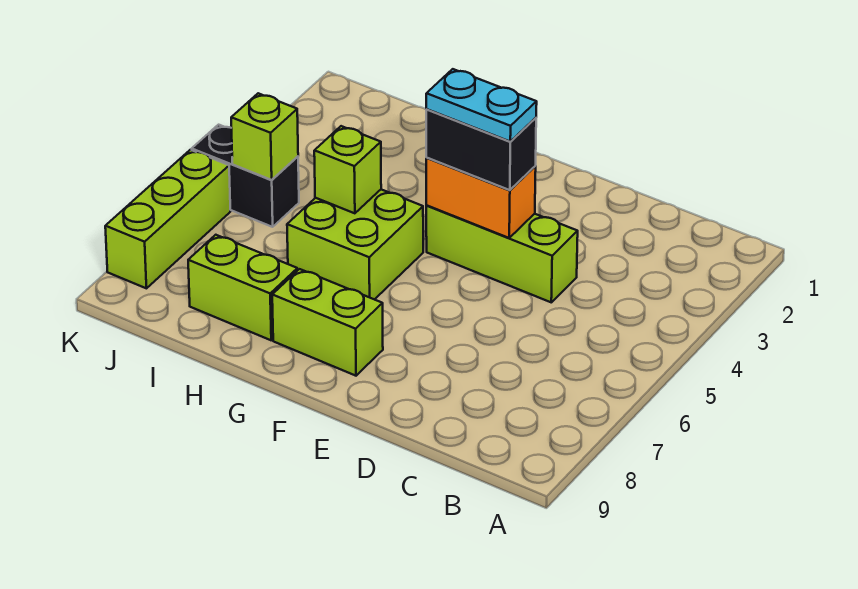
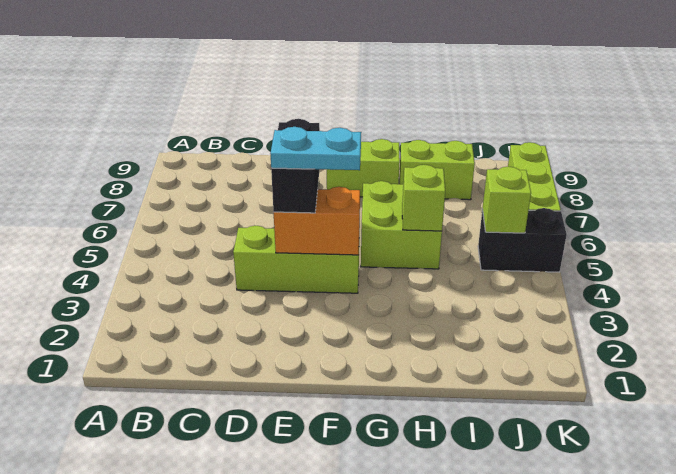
black 1x2 brick [426,109,536,190] -> black 1x2 brick turned to [271,119,320,213]

